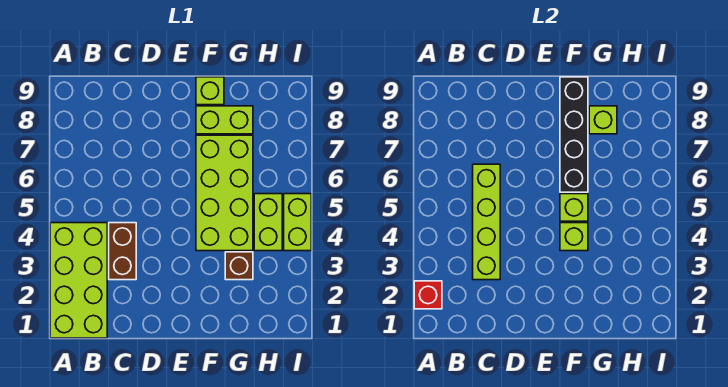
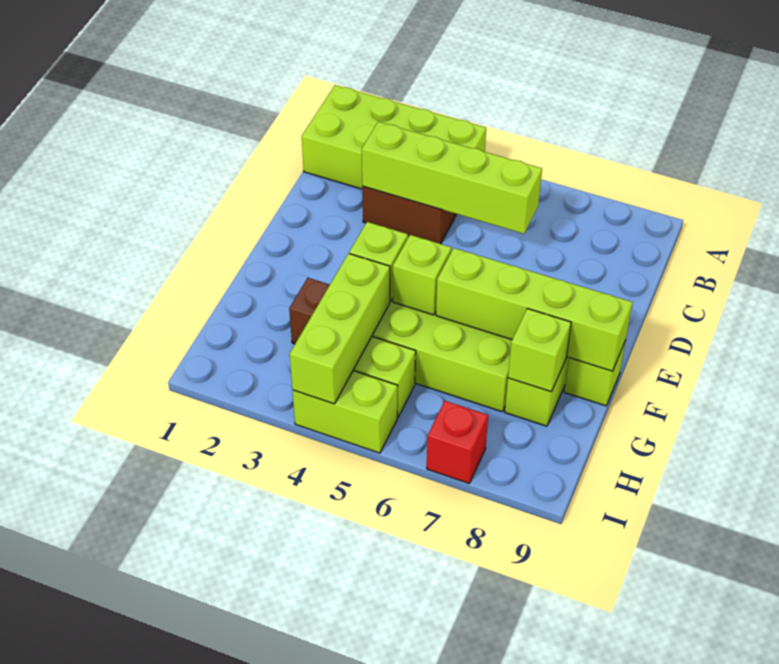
red 1x1 brick [414,281,442,309] -> red 1x1 brick moved to [427,401,488,483]
black 1x4 brick [560,77,588,192] -> lime 1x4 brick [436,248,633,371]
none -> lime 1x3 brick [290,253,390,404]

